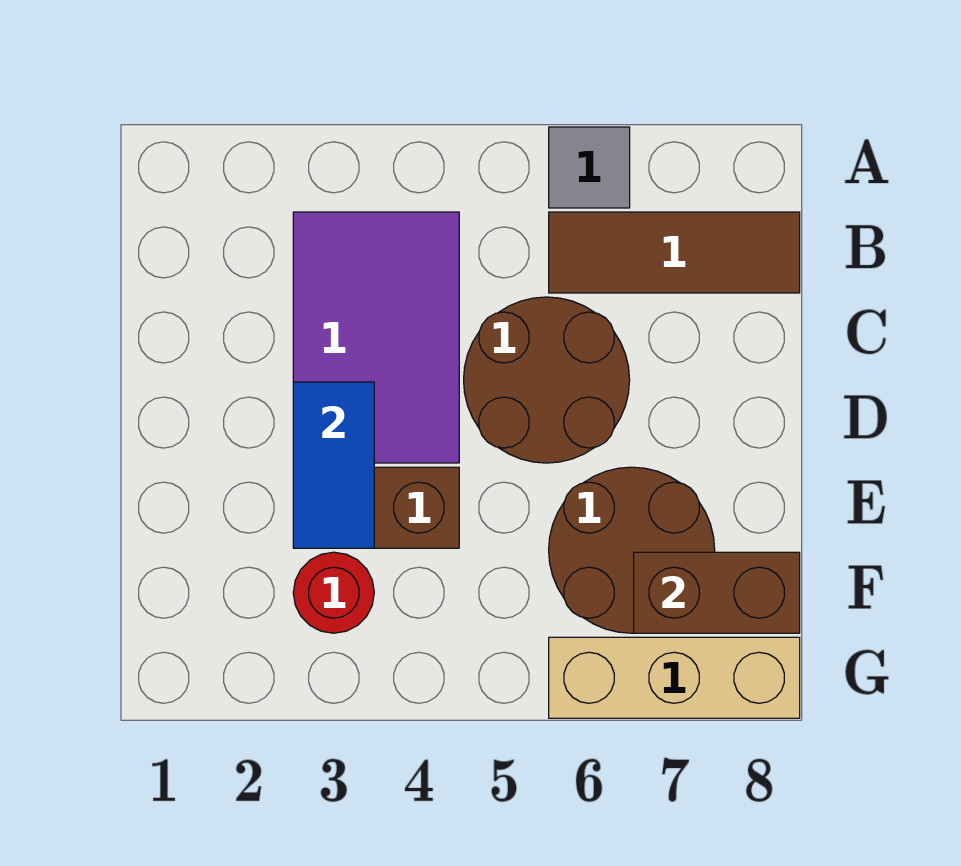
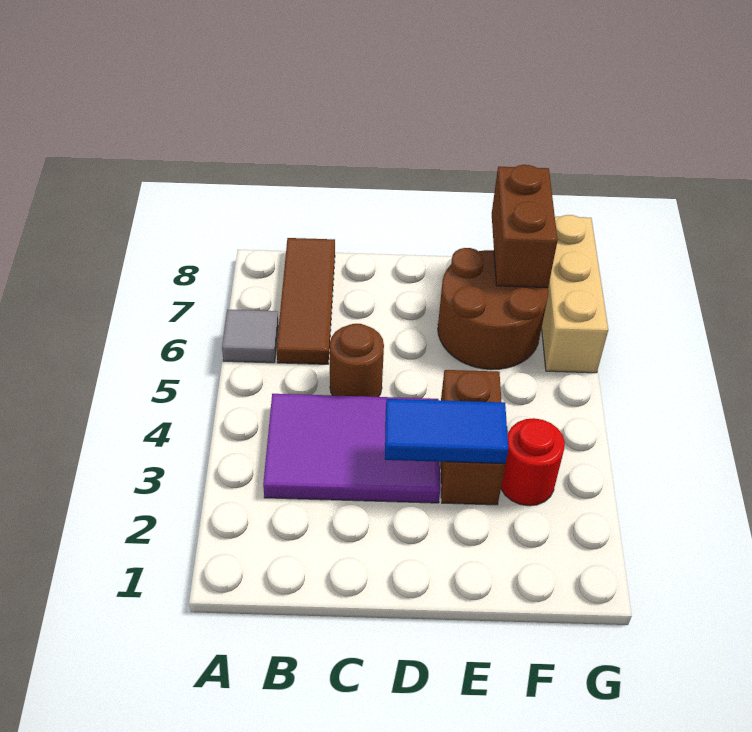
brown 2x2 round brick [464,297,630,463] -> brown 1x1 round brick [330,324,384,397]

